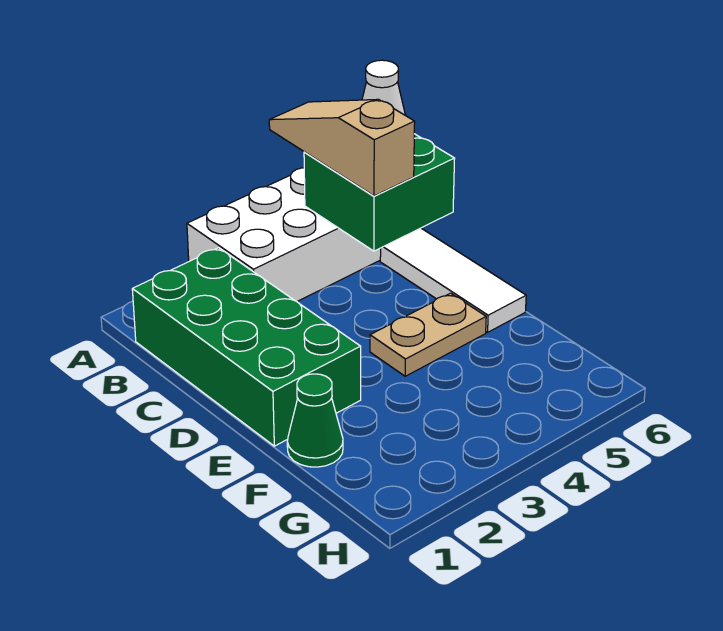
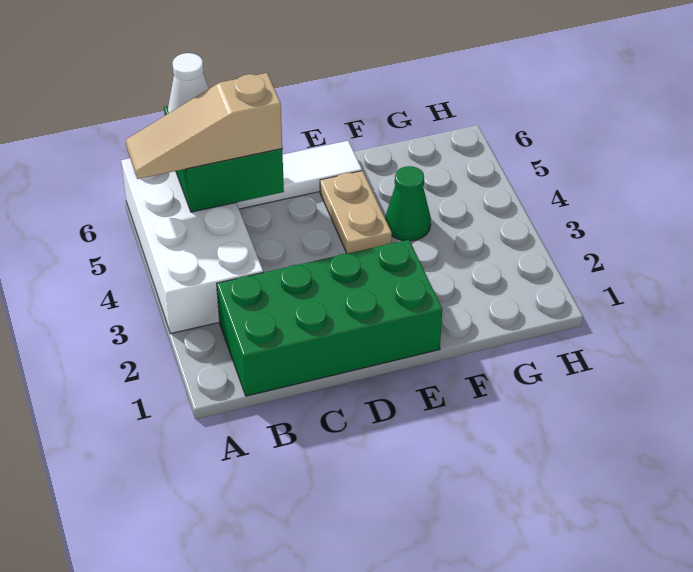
green 1x1 cone [287,374,343,467] -> green 1x1 cone moved to [385,166,431,241]

